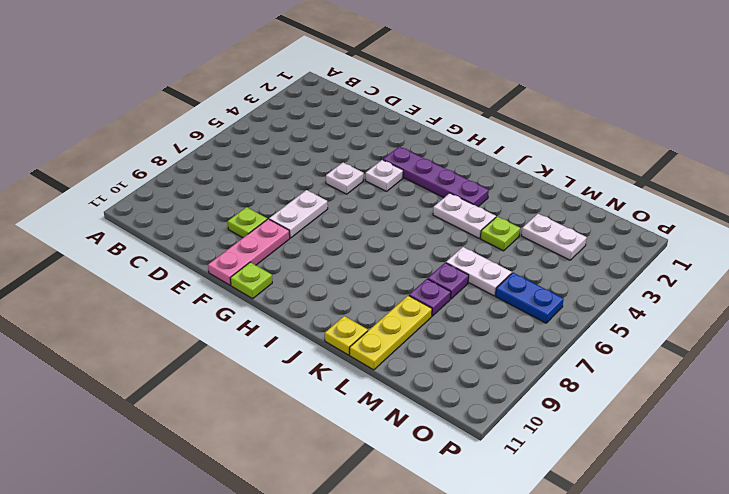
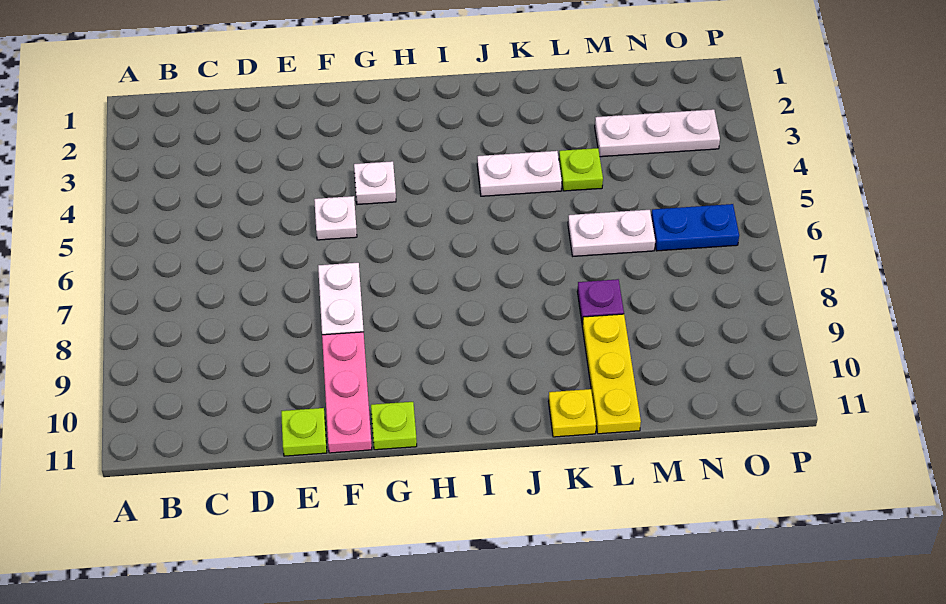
lime 1x1 plate [228,207,267,238] -> lime 1x1 plate moved to [281,408,327,456]
purple 1x4 plate [383,146,489,207] -> none
purple 1x1 plate [428,263,469,299] -> none
white 1x2 plate [522,214,587,260] -> white 1x3 plate [595,109,720,157]

